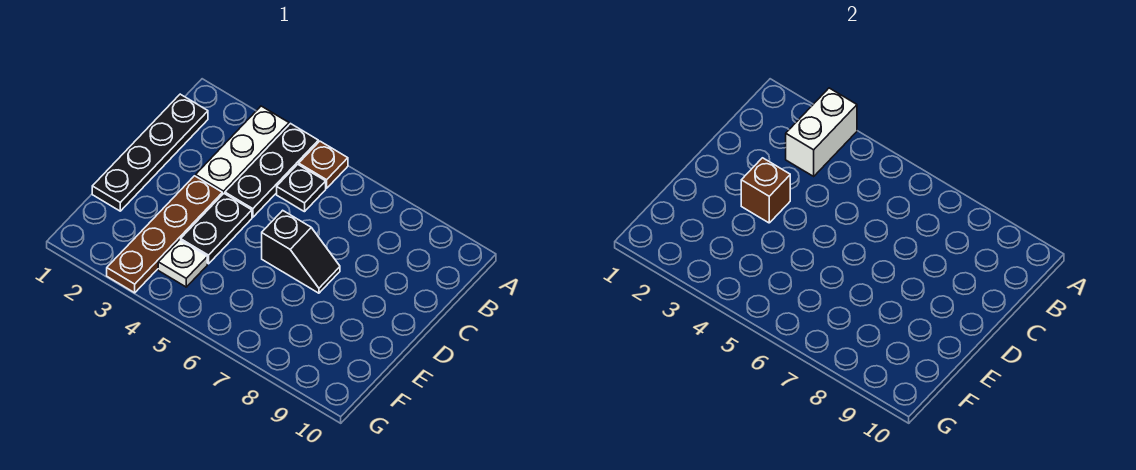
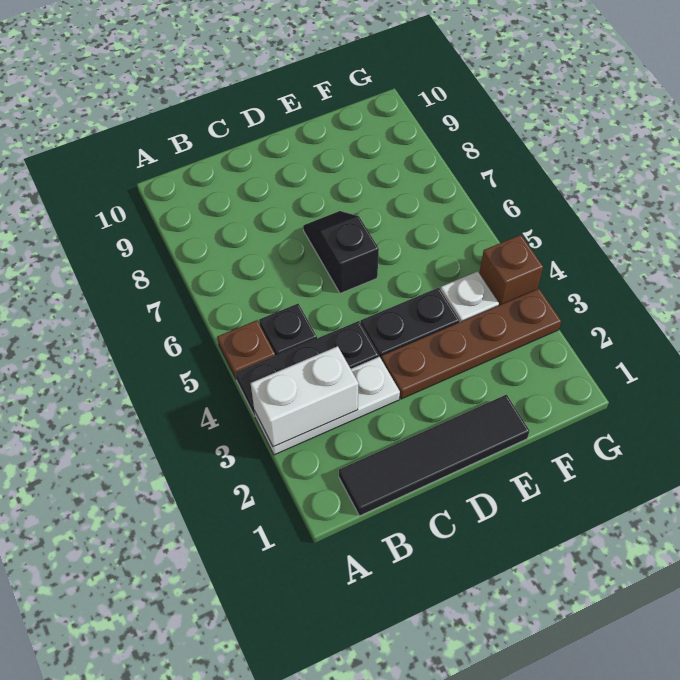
black 1x4 plate [92,94,208,211] -> black 1x4 tile [339,395,530,516]
brown 1x1 brick [741,158,790,223] -> brown 1x1 brick moved to [479,235,543,305]

